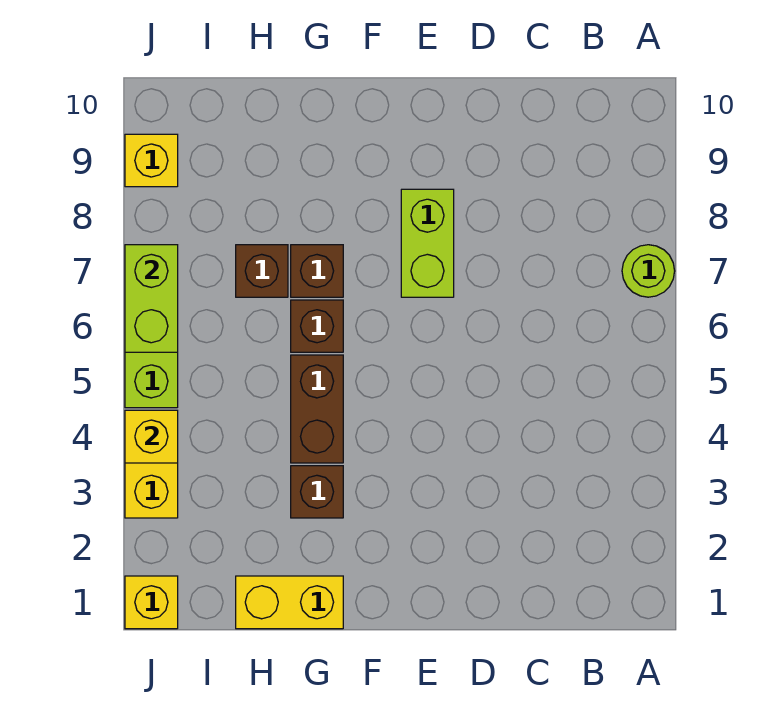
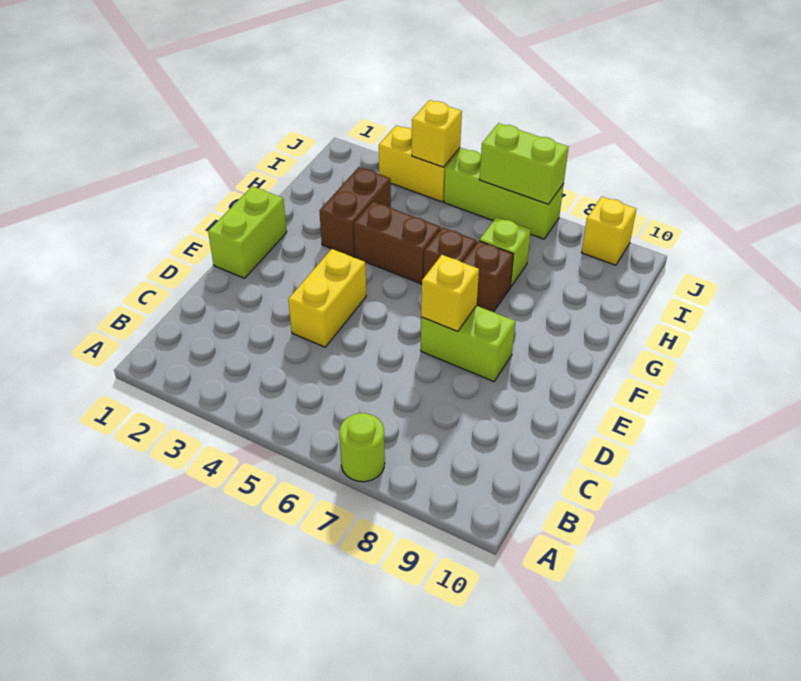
none -> lime 1x2 brick [208,186,287,278]
yellow 1x2 brick [236,576,343,629] -> yellow 1x2 brick moved to [288,249,366,347]
brown 1x1 brick [291,466,343,518] -> brown 1x2 brick [320,167,391,257]
brown 1x1 brick [236,245,288,297] -> lime 1x1 brick [479,217,531,287]
yellow 1x1 brick [125,576,178,629] -> yellow 1x1 brick moved to [421,255,479,332]

